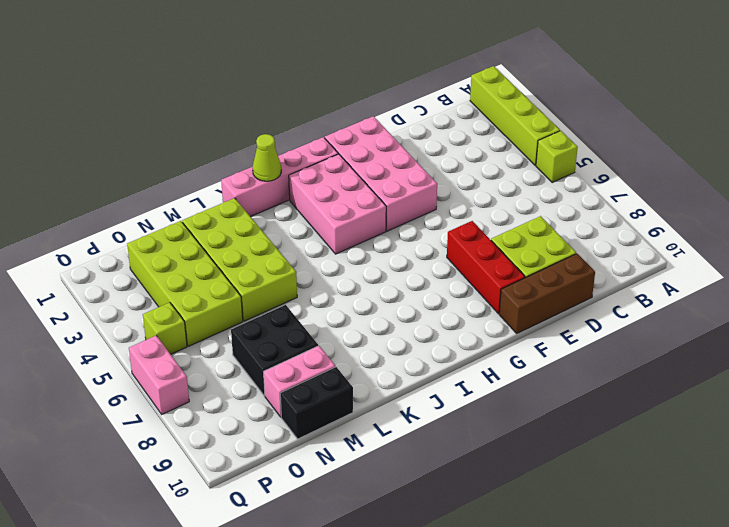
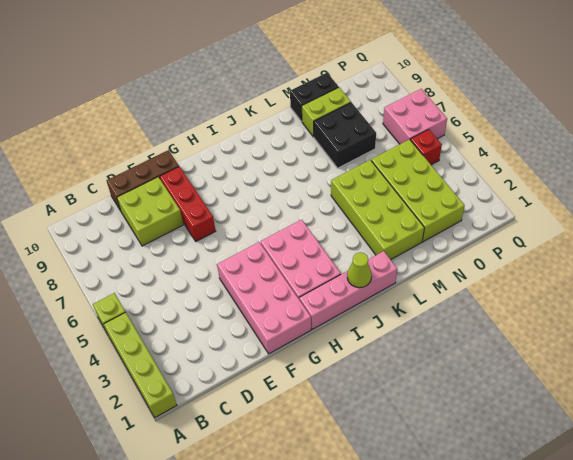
pink 1x2 brick [264,346,335,417] -> lime 1x2 brick [302,87,351,137]
lime 1x1 brick [143,302,187,354] -> red 1x1 brick [410,129,442,165]
pink 1x2 brick [129,336,189,414] -> pink 2x2 brick [383,89,447,144]

